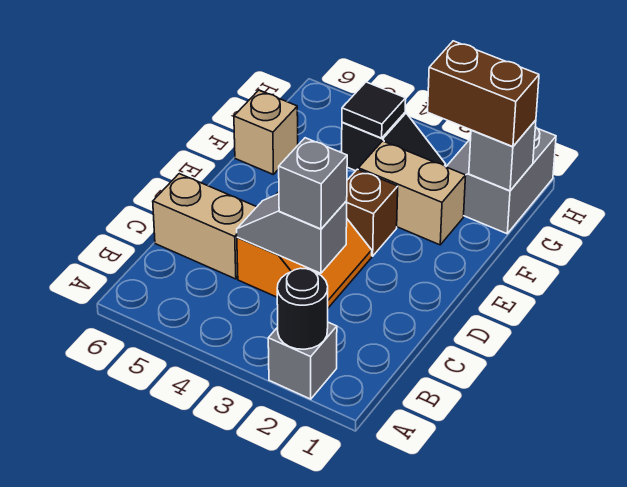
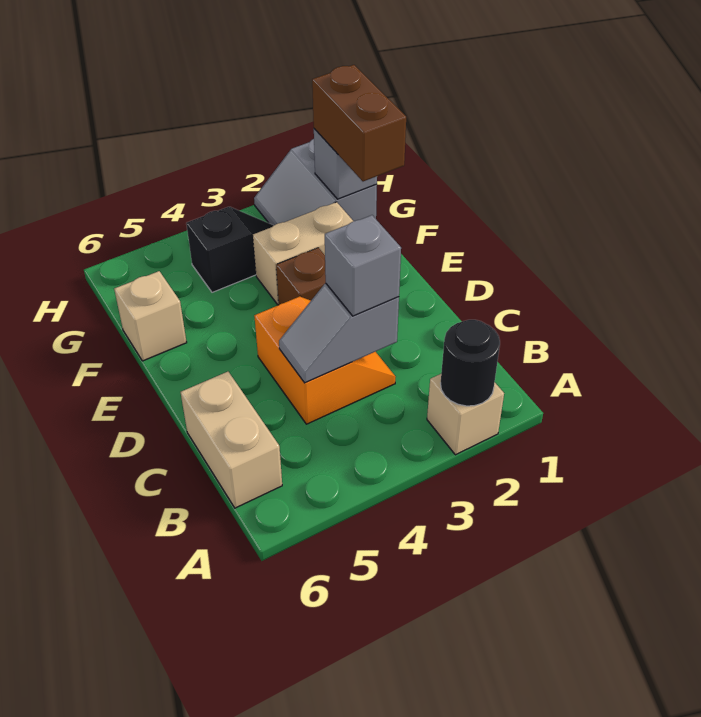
grey 1x1 brick [268,322,337,399] -> tan 1x1 brick [427,374,504,455]
tan 1x2 brick [153,174,256,279] -> tan 1x2 brick turned to [181,372,282,508]
brown 1x2 brick [428,41,539,147] -> brown 1x2 brick turned to [312,65,406,181]
black 1x1 tile [342,82,406,138] -> none

